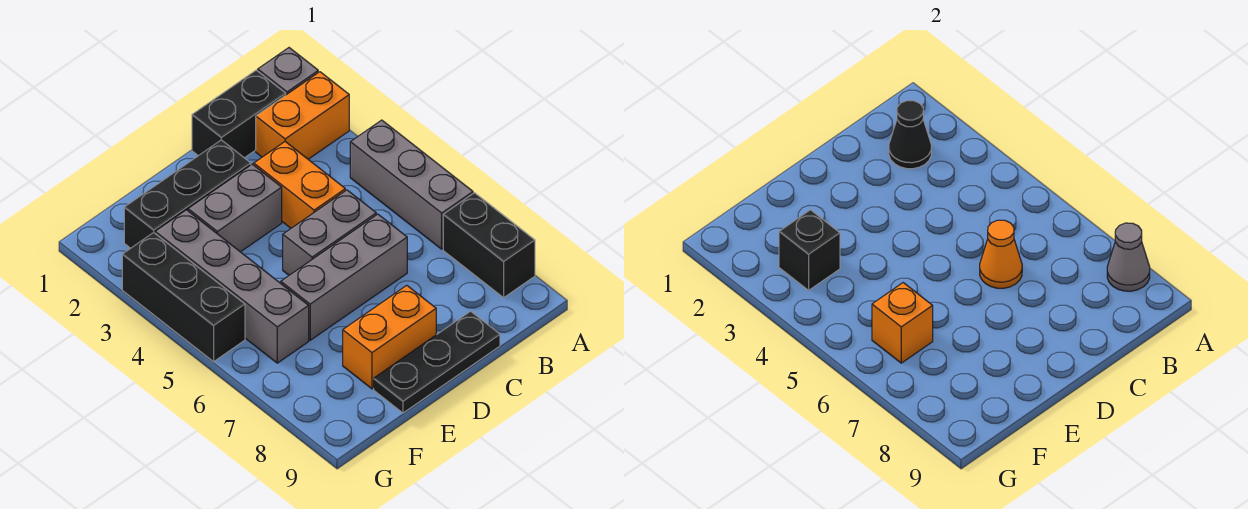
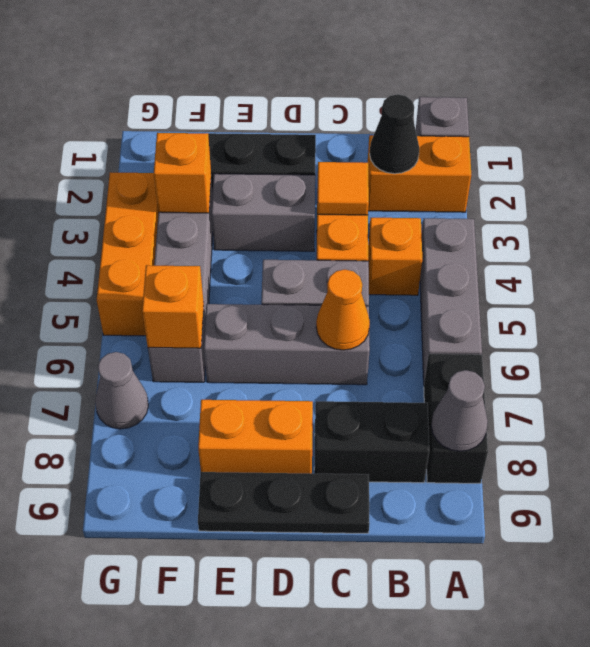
black 1x2 brick [192,70,286,158] -> black 1x2 brick moved to [314,401,429,483]
none -> orange 1x1 brick [368,218,422,295]
none -> orange 1x1 tile [317,162,369,215]
black 1x1 brick [779,210,840,290] -> orange 1x1 brick [154,133,211,213]
black 1x3 brick [122,233,245,362] -> orange 1x3 brick [97,172,159,336]
none -> grey 1x1 cone [95,352,148,429]

